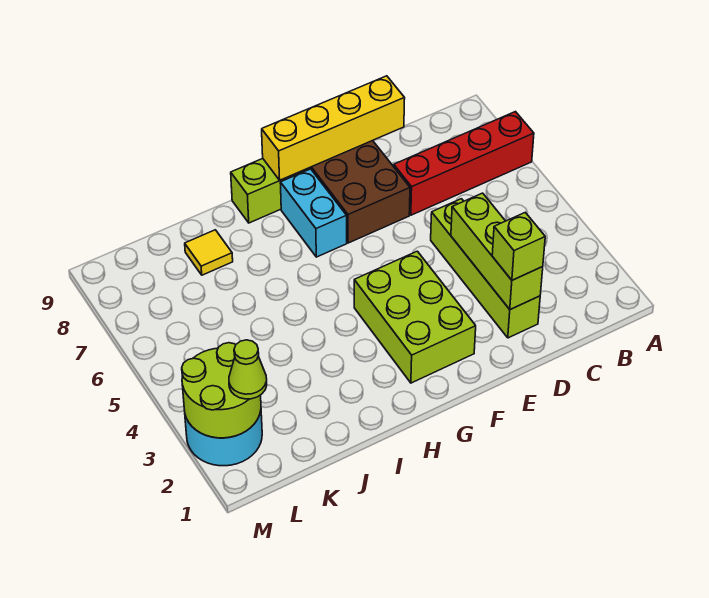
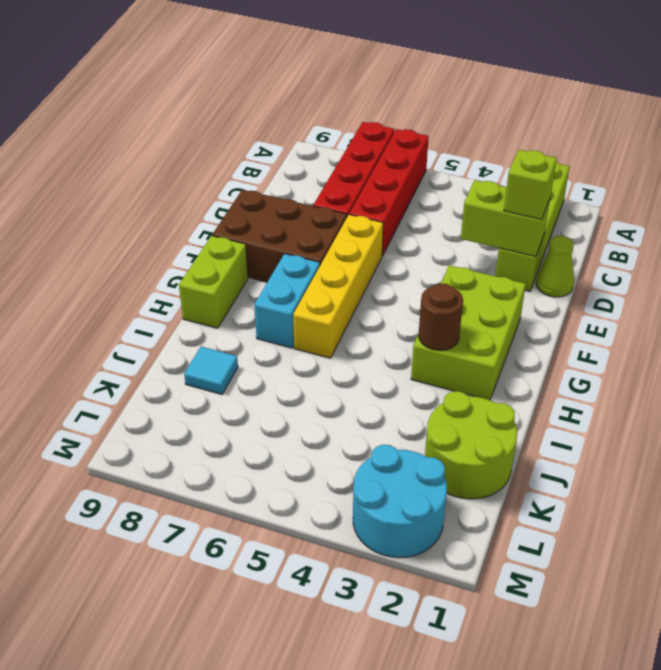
none -> red 1x4 brick [349,129,429,256]
lime 1x4 brick [431,199,540,338] -> lime 1x4 brick turned to [495,162,570,291]
lime 1x3 brick [451,193,543,310] -> lime 1x2 brick [461,180,550,257]
yellow 1x4 brick [262,76,405,180] -> yellow 1x4 brick moved to [293,215,383,358]
lime 2x3 brick [354,251,476,383] -> lime 2x3 brick turned to [411,265,526,400]
cyan 1x2 brick [280,169,347,257] -> cyan 1x2 brick turned to [254,254,320,348]
none -> brown 1x1 round brick [418,283,463,351]
yellow 1x1 tile [185,230,233,275] -> cyan 1x1 tile [184,346,238,395]
lime 2x2 round brick [182,343,261,438] -> lime 2x2 round brick moved to [425,391,517,499]
lime 1x1 cone [229,340,267,399] -> lime 1x1 cone moved to [536,236,574,297]

